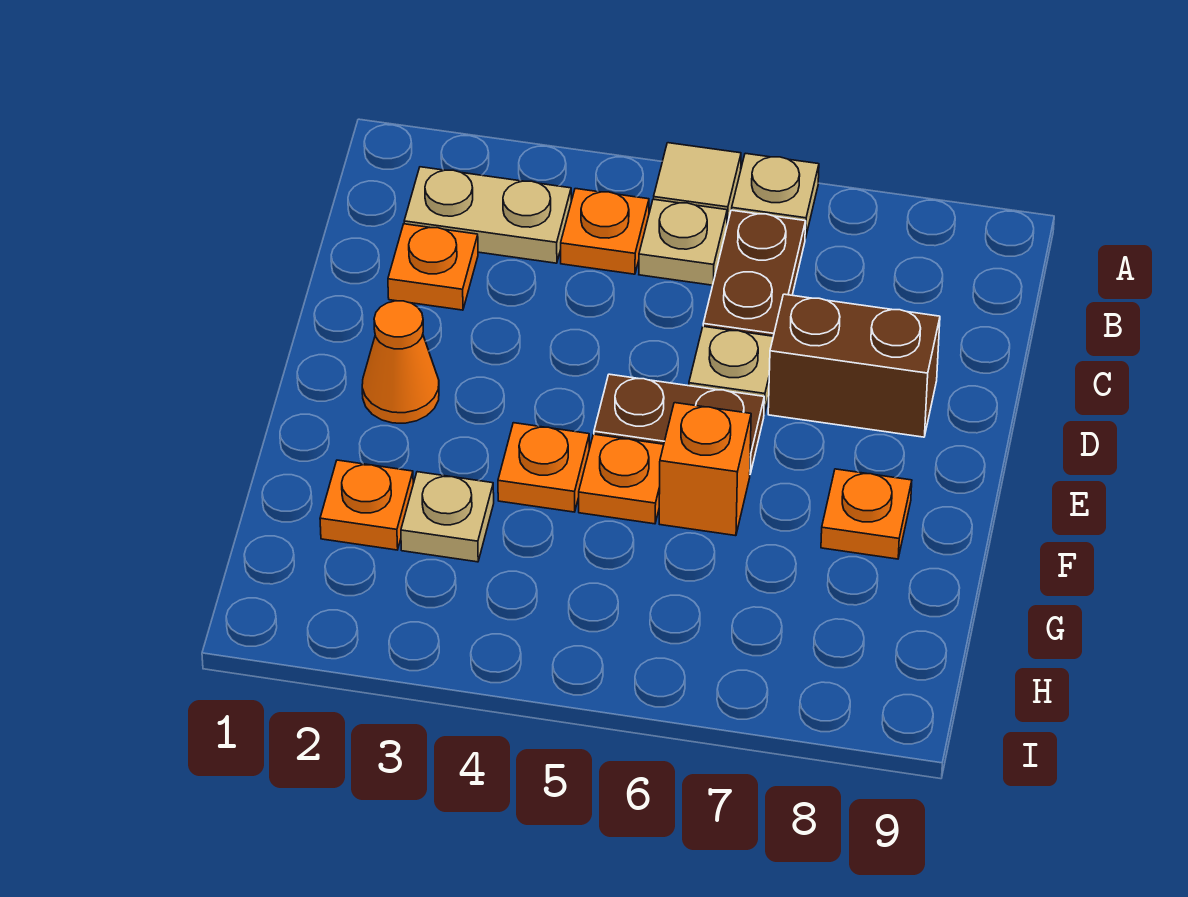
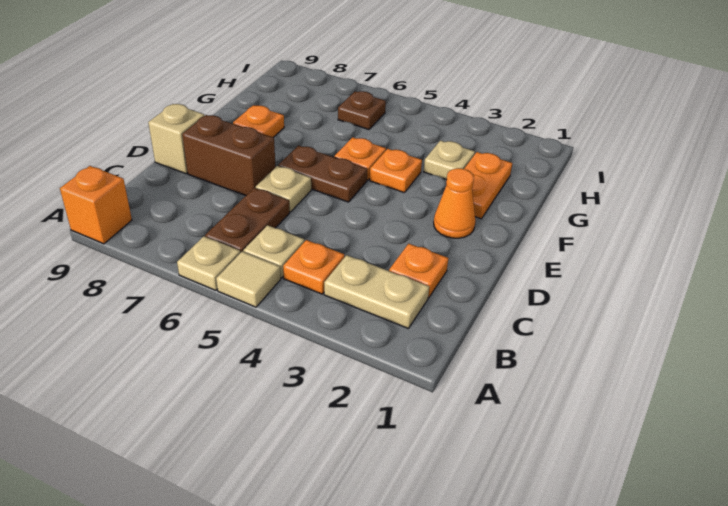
none -> tan 1x1 brick [148,104,205,174]
orange 1x1 brick [659,403,751,536] -> orange 1x1 brick moved to [60,166,132,244]
orange 1x1 plate [320,460,413,550] -> orange 1x2 plate [464,152,512,219]
none -> brown 1x1 plate [338,91,386,129]

